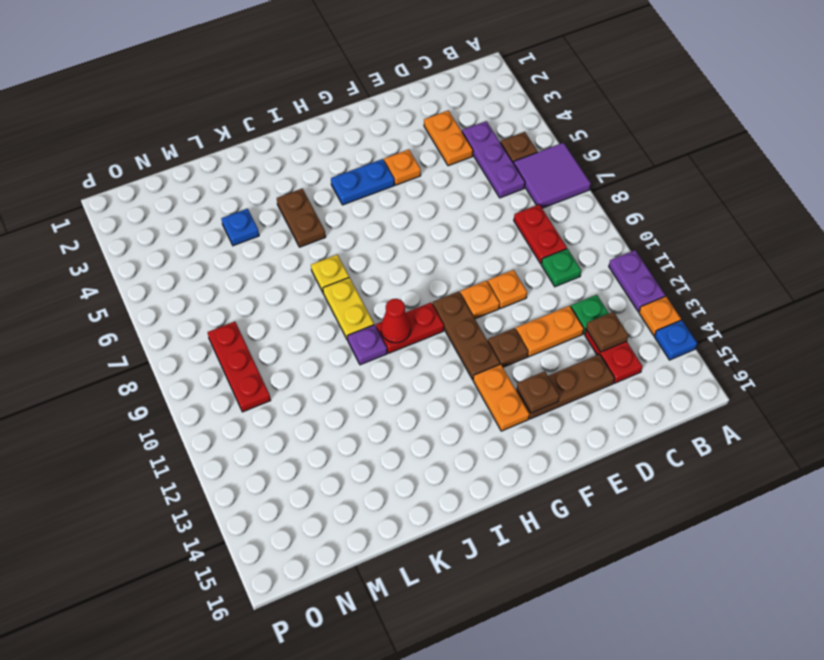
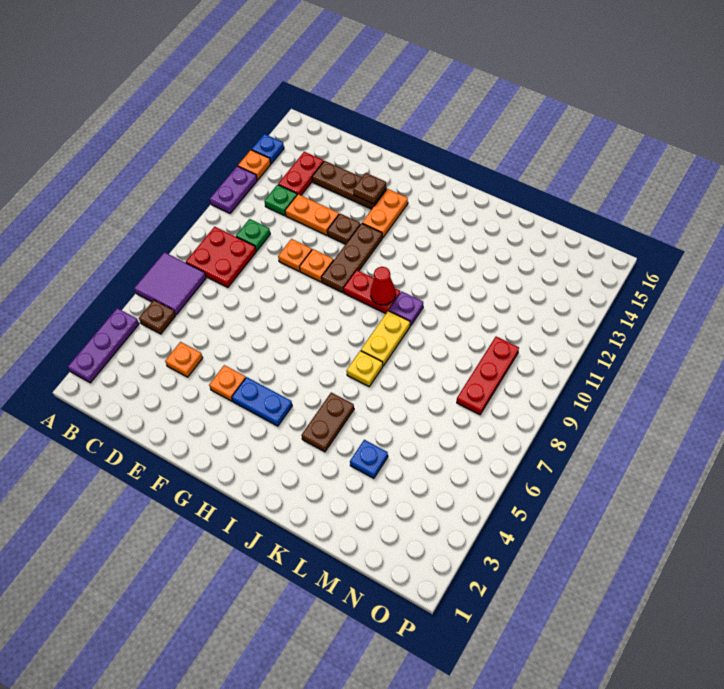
purple 1x3 plate [462,121,525,198] -> purple 1x3 plate moved to [68,308,139,383]
red 1x2 plate [514,204,567,264] -> red 2x2 plate [186,227,256,287]
brown 1x1 plate [586,312,628,352] -> none
orange 1x2 plate [424,111,473,166] -> orange 1x1 plate [165,342,203,377]

